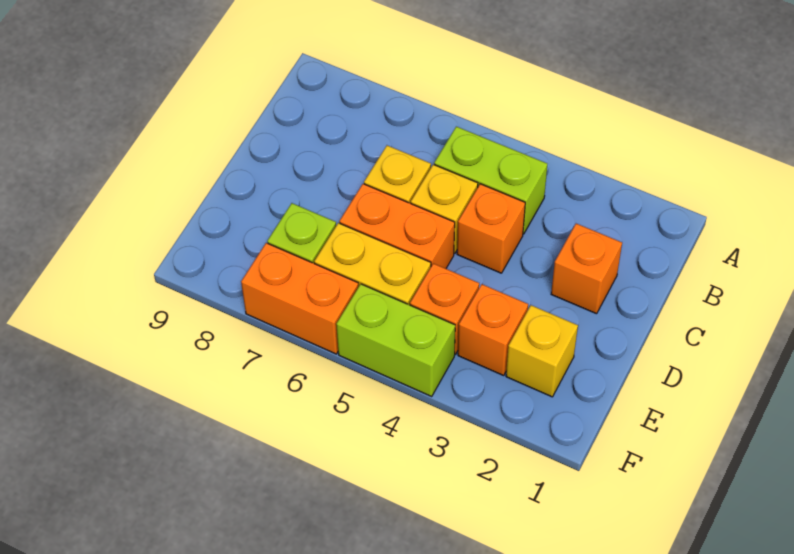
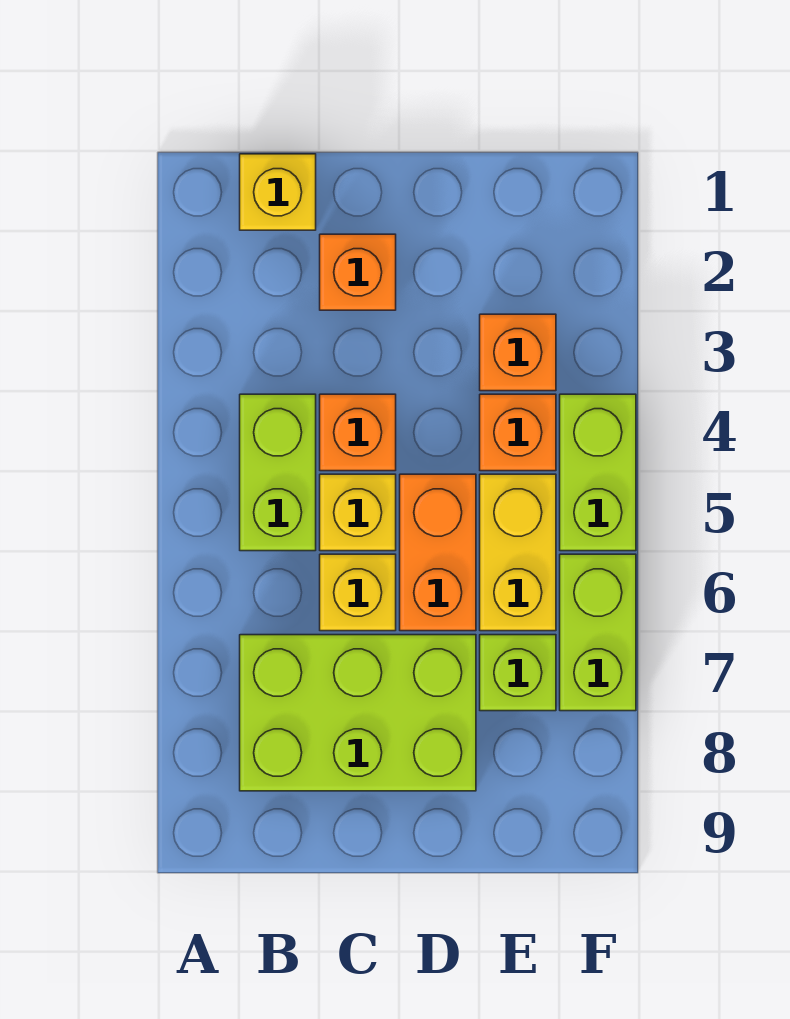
none -> lime 2x3 brick [240,635,476,791]
yellow 1x1 brick [506,305,578,397] -> yellow 1x1 brick moved to [240,154,316,230]
orange 1x2 brick [241,243,358,354] -> lime 1x2 brick [560,554,636,711]

